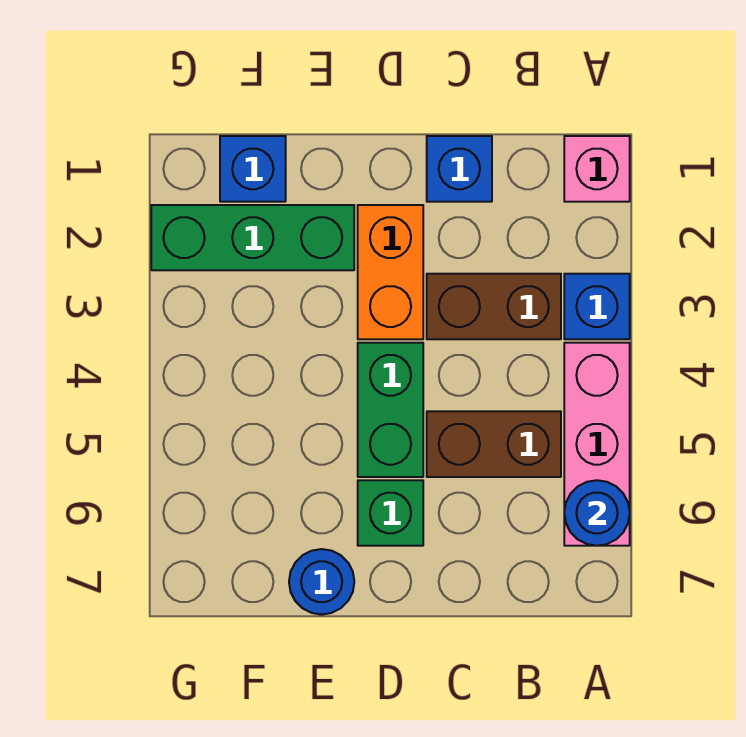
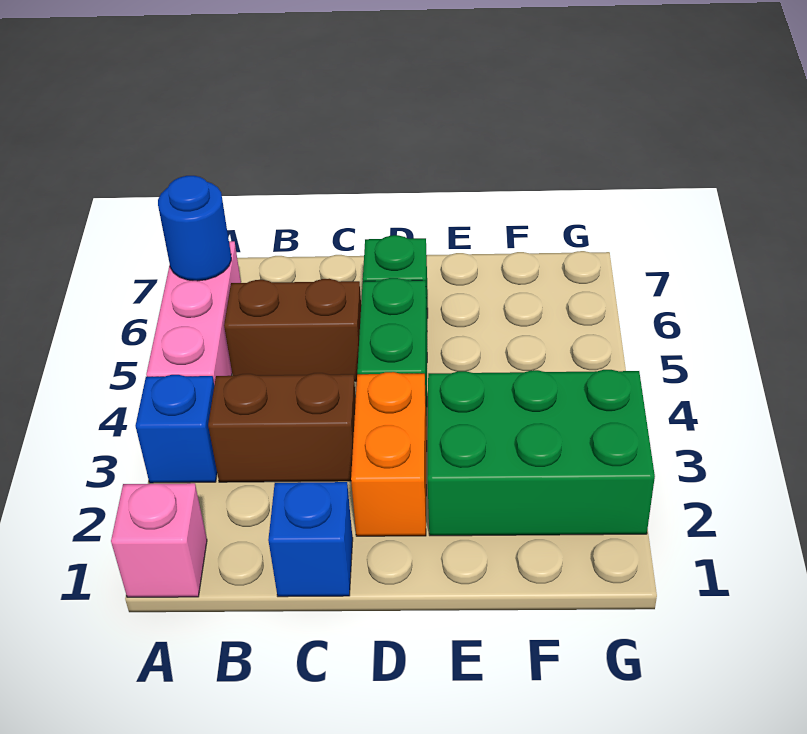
green 1x3 brick [151,205,354,270] -> green 2x3 brick [427,370,655,536]
blue 1x1 round brick [289,549,354,615] -> none
blue 1x1 brick [220,136,286,202] -> none

